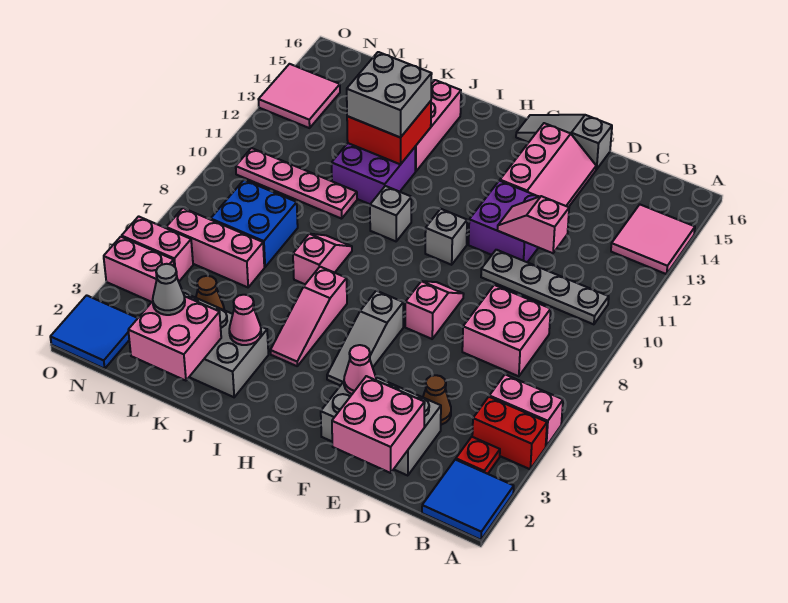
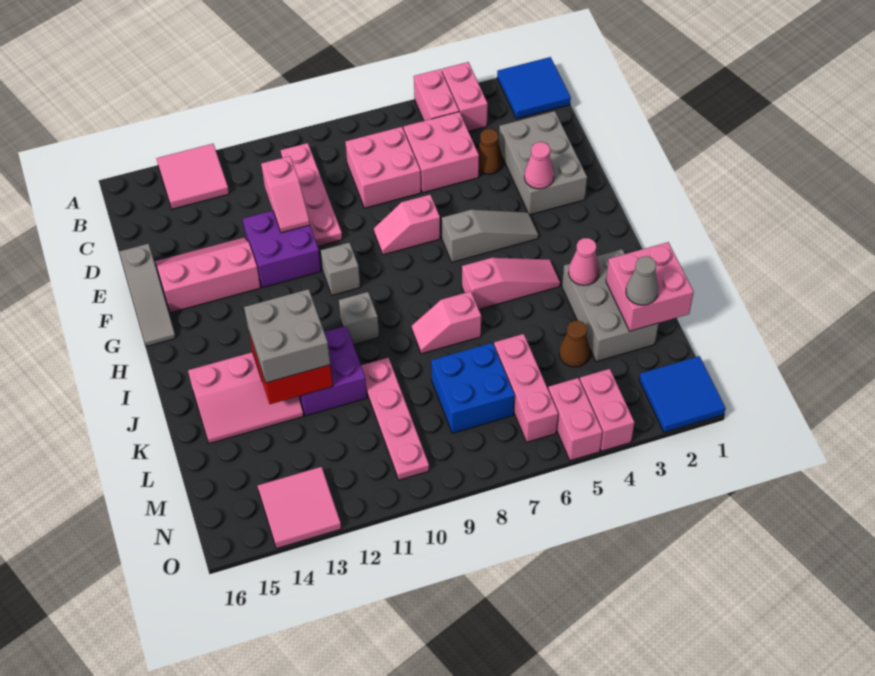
red 1x2 brick [472,397,547,469] -> pink 1x2 brick [442,62,488,131]
red 1x1 plate [456,437,500,474] -> none
grey 1x4 plate [481,250,609,324] -> pink 1x4 plate [281,143,342,246]
pink 2x2 brick [332,376,425,473] -> pink 2x2 brick moved to [404,112,479,193]

